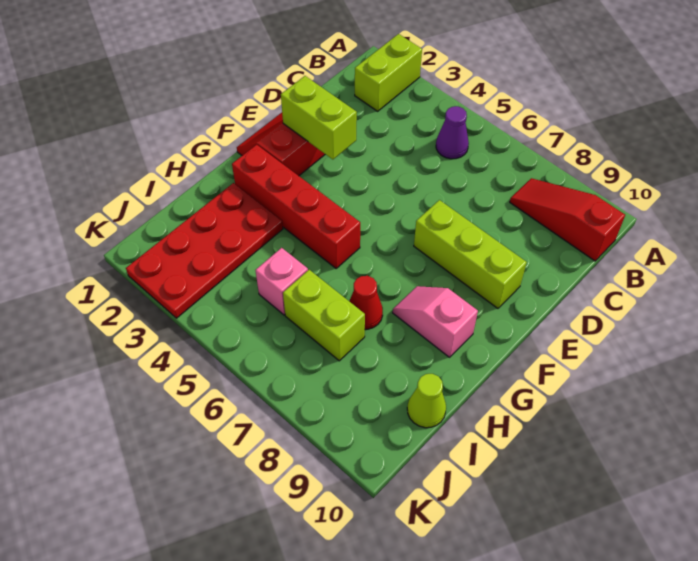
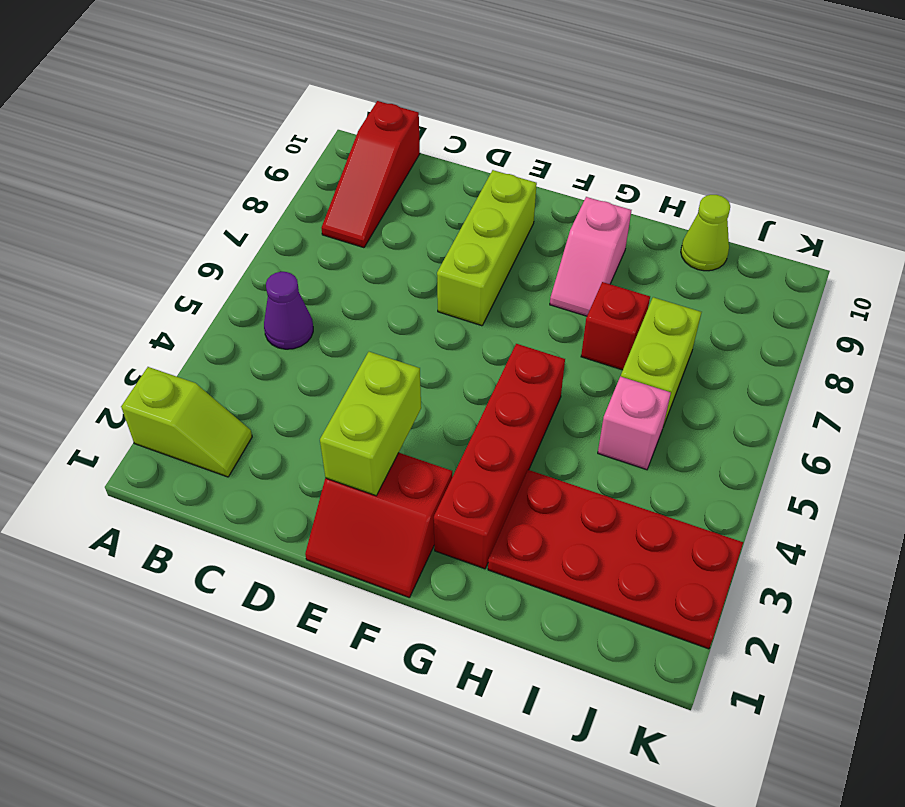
lime 1x2 brick [355,34,422,111] -> lime 1x2 slope [121,367,252,477]
red 1x1 cone [349,276,383,329] -> red 1x1 brick [581,282,650,370]

